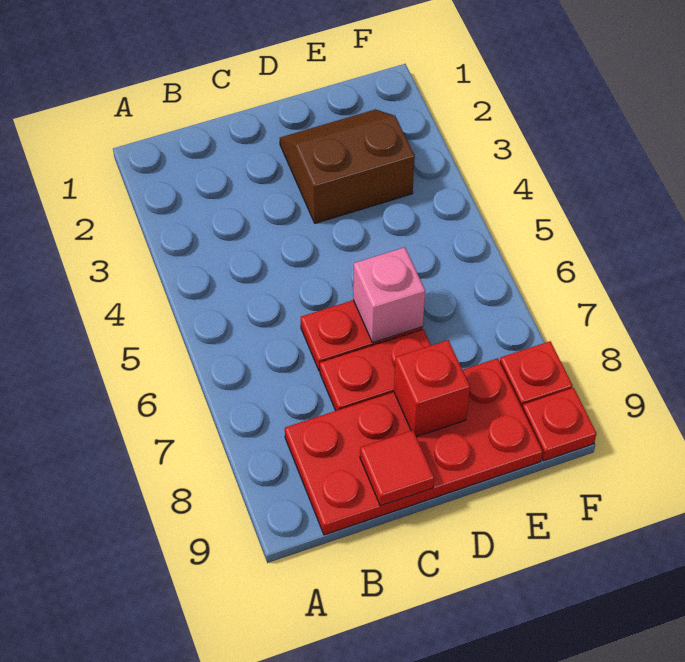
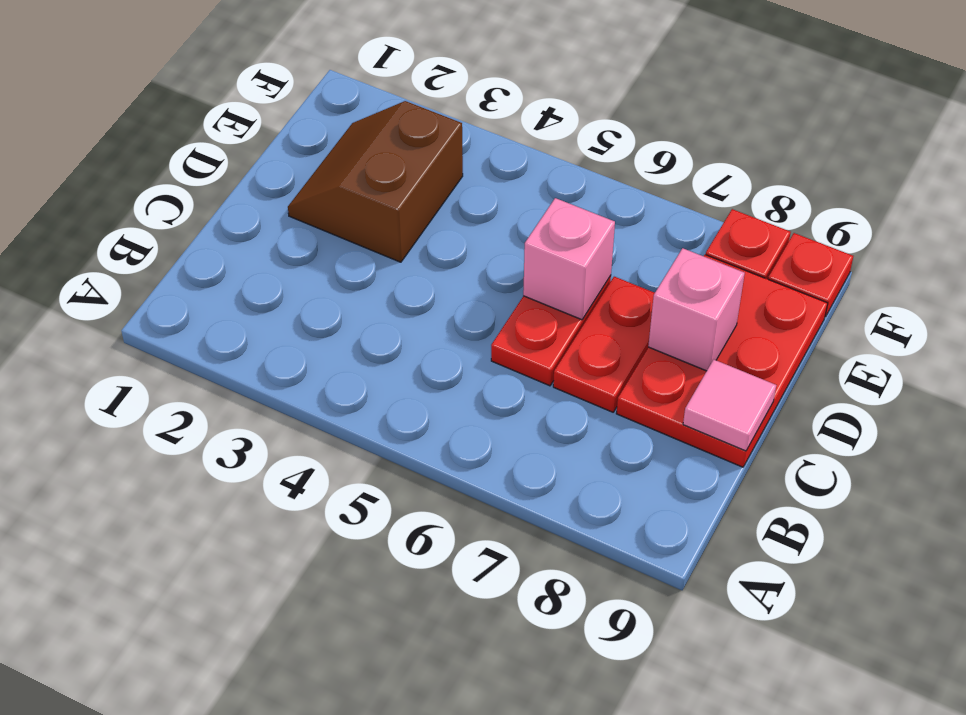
red 2x4 plate [285,358,543,535] -> red 2x3 plate [616,255,828,467]
red 1x1 tile [360,430,434,506] -> pink 1x1 tile [683,360,776,451]
red 1x1 brick [394,340,470,437] -> pink 1x1 brick [648,248,745,371]

